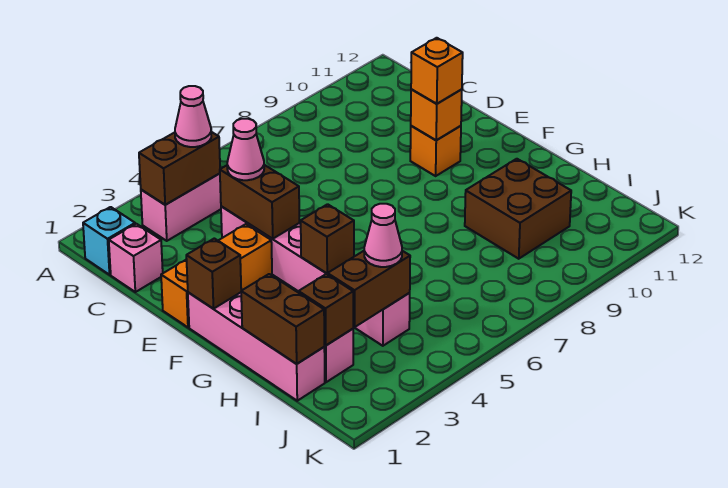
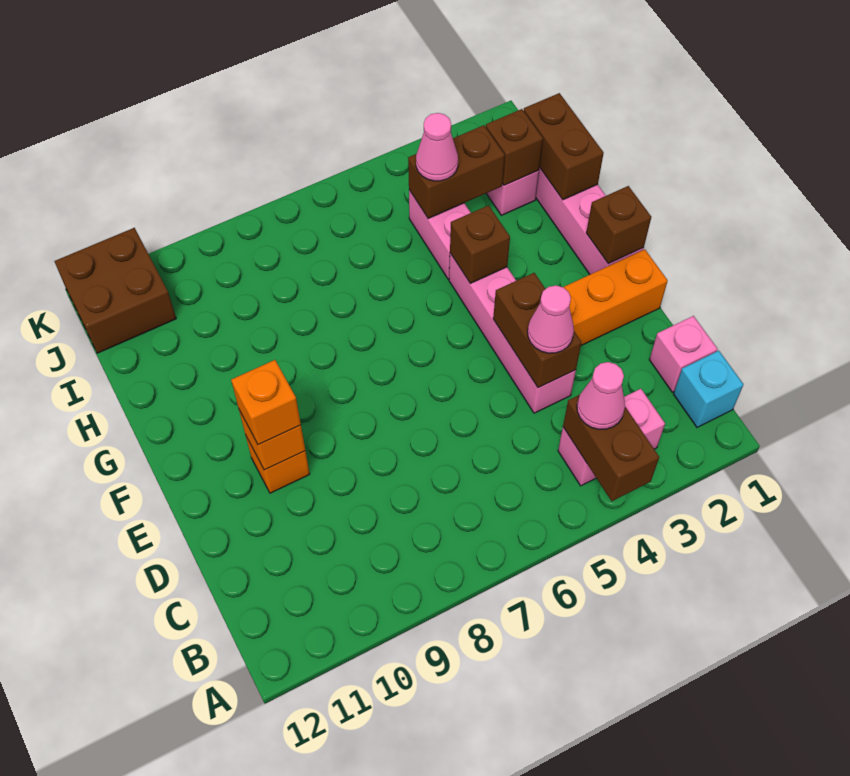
brown 1x2 brick [139,132,220,205] -> brown 1x2 brick turned to [563,395,659,501]
brown 2x2 brick [465,159,571,259] -> brown 2x2 brick moved to [54,228,176,353]

